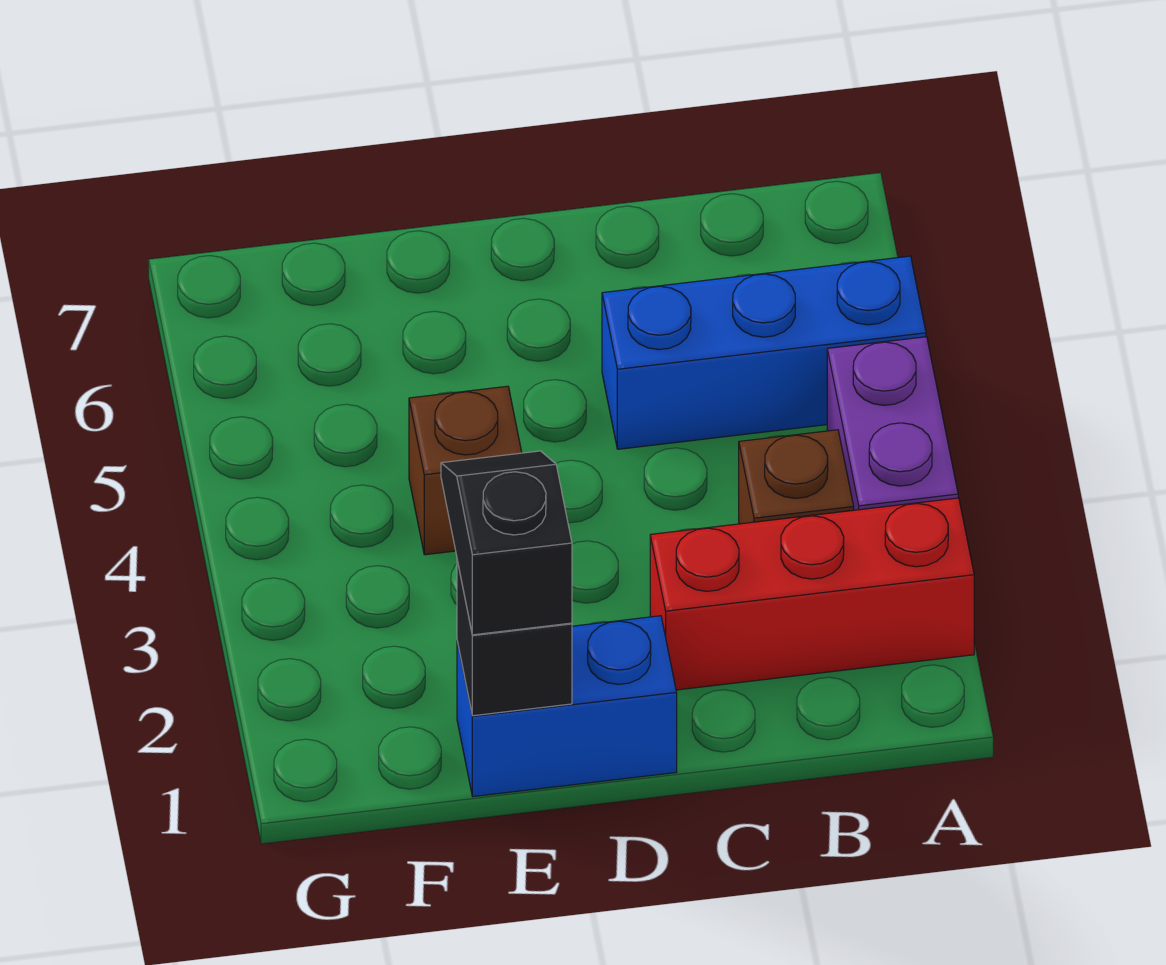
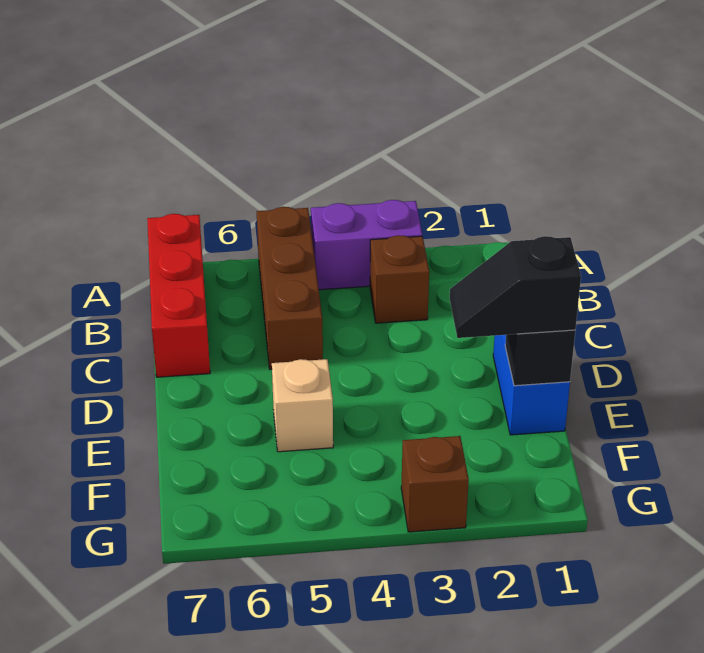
red 1x3 brick [650,498,974,690] -> red 1x3 brick moved to [147,214,210,377]
blue 1x3 brick [602,256,926,449] -> brown 1x3 brick [257,207,323,369]
brown 1x1 brick [409,386,522,555] -> brown 1x1 brick moved to [401,436,469,532]
none -> tan 1x1 brick [272,359,333,452]

